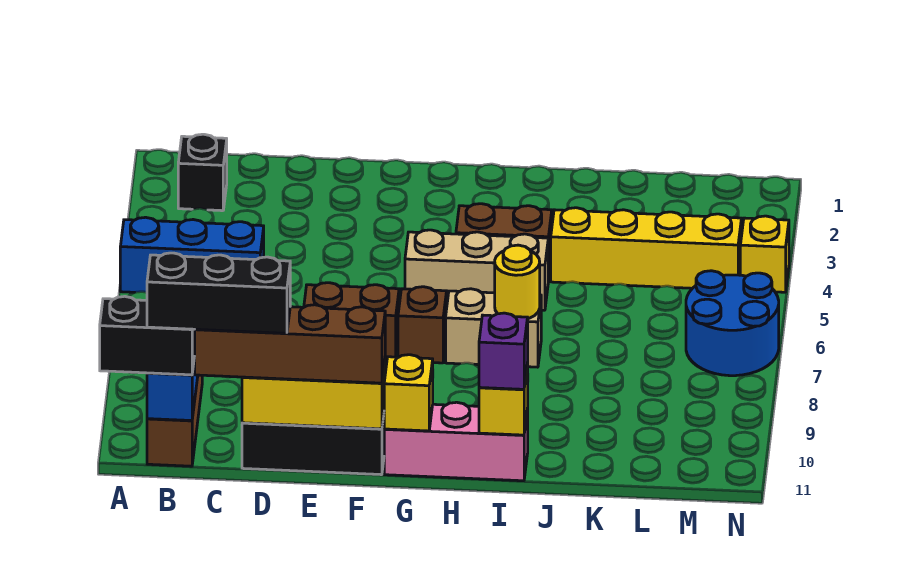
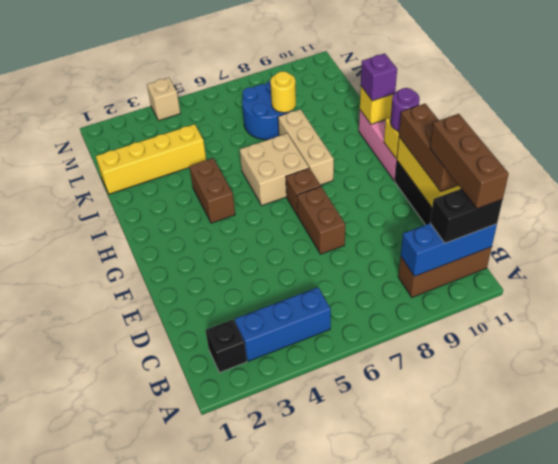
blue 1x3 brick [120,217,264,292] -> blue 1x3 brick turned to [235,287,331,361]
black 1x2 brick [100,296,195,375] -> black 1x2 brick turned to [430,189,503,243]
black 1x3 brick [147,253,290,333] -> brown 1x3 brick [430,114,509,209]
brown 1x4 brick [195,305,385,383] -> brown 1x3 brick [399,104,458,192]
tan 1x3 brick [405,230,548,310] -> tan 1x3 brick moved to [278,109,334,185]
none -> purple 1x1 round brick [390,88,420,131]
tan 1x2 brick [446,289,541,367] -> tan 2x2 brick [240,134,309,206]
yellow 1x1 round brick [495,245,540,319] -> yellow 1x1 round brick moved to [270,71,296,113]
yellow 1x4 brick [551,208,741,288] -> yellow 1x4 brick turned to [96,124,206,194]
blue 2x2 round brick [686,271,779,376] -> blue 2x2 round brick moved to [242,80,291,140]
yellow 1x1 brick [740,216,789,292] -> tan 1x1 brick [147,78,180,121]

